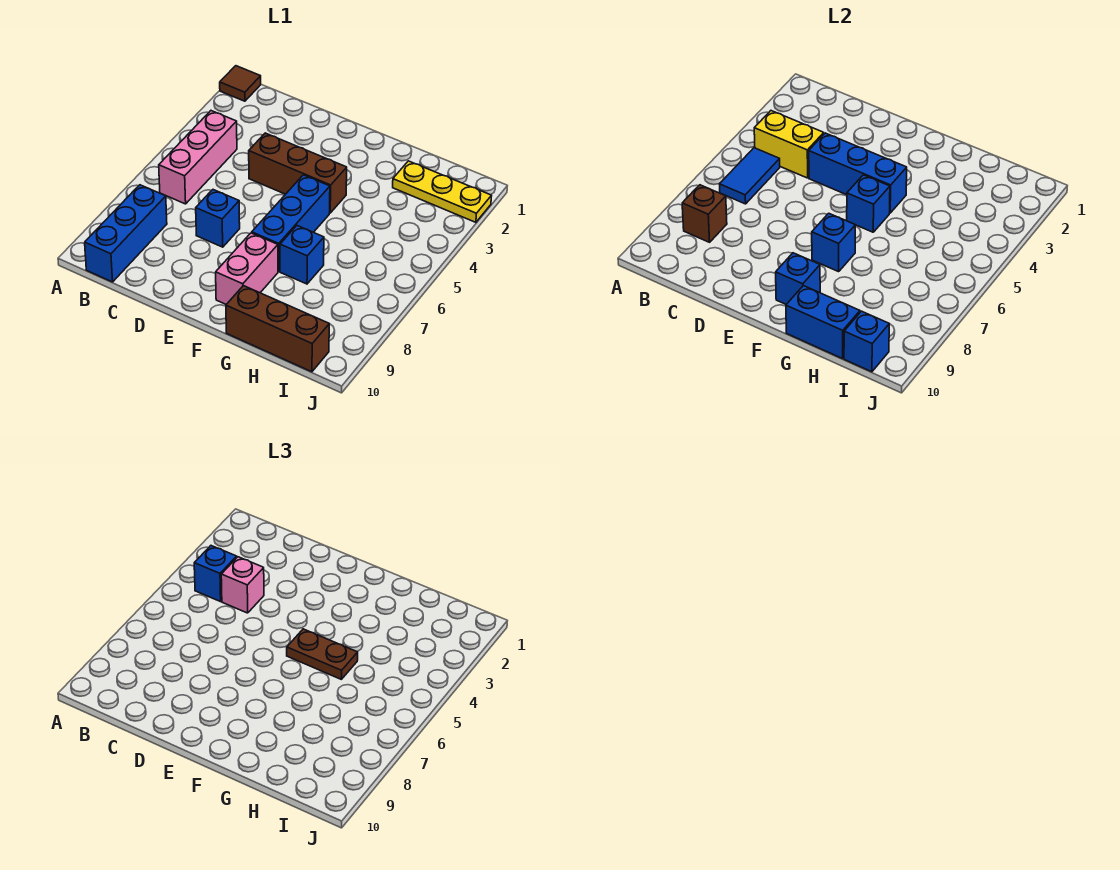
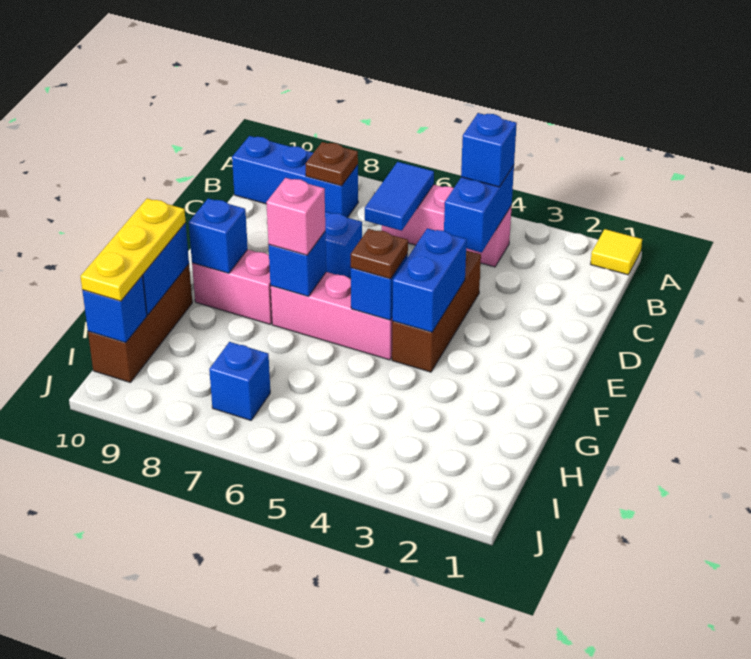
brown 1x1 tile [220,66,261,101] -> yellow 1x1 tile [591,229,642,275]
yellow 1x2 brick [754,111,824,178] -> blue 1x2 brick [444,165,514,253]
blue 1x2 tile [720,148,780,204] -> blue 1x2 tile turned to [365,162,434,231]
brown 1x1 brick [682,185,727,242] -> brown 1x1 plate [306,142,358,186]
pink 1x1 brick [221,557,264,613] -> pink 1x1 brick moved to [266,178,325,255]
blue 1x3 brick [809,133,907,213] -> blue 1x2 brick [392,228,467,332]
blue 1x3 brick [252,175,330,272] -> pink 1x3 brick [271,272,392,360]
brown 1x2 plate [287,629,358,679] -> brown 1x1 plate [351,229,408,279]
blue 1x1 brick [280,226,324,284] -> blue 1x1 brick moved to [209,342,270,420]
yellow 1x3 plate [393,161,491,222] -> yellow 1x3 plate moved to [80,198,186,301]

